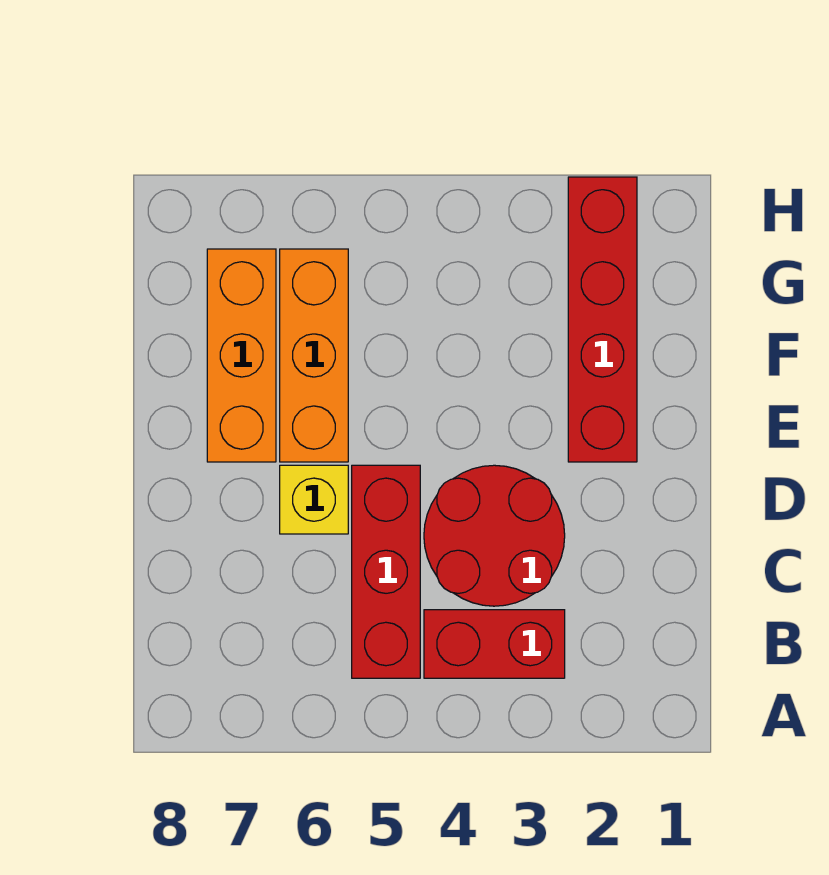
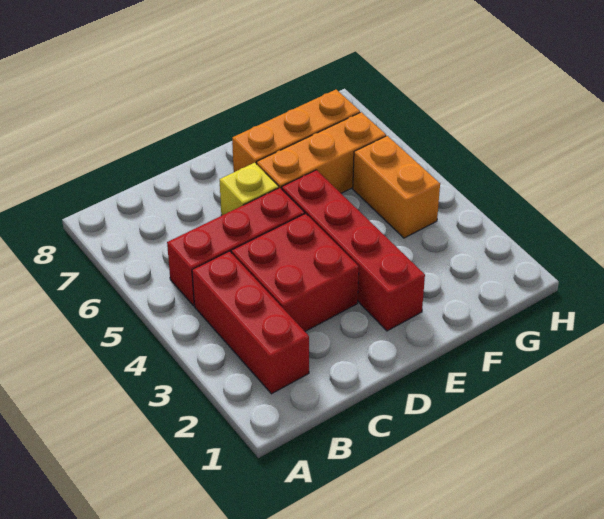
red 1x2 brick [424,610,565,678] -> red 1x3 brick [192,251,309,394]
red 2x2 round brick [424,465,565,606] -> red 2x2 brick [231,214,359,331]
red 1x4 brick [568,177,637,462] -> red 1x4 brick turned to [282,170,425,331]
none -> orange 1x2 brick [353,136,440,238]

